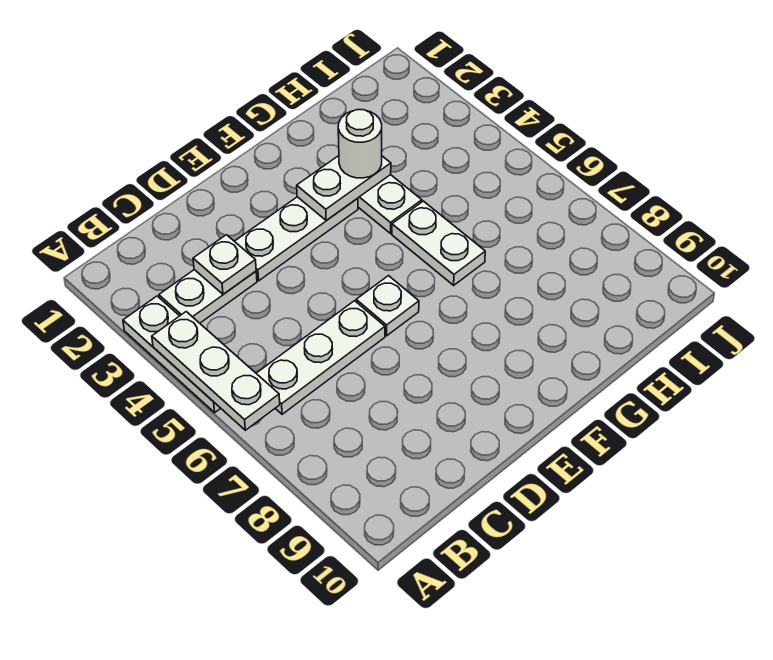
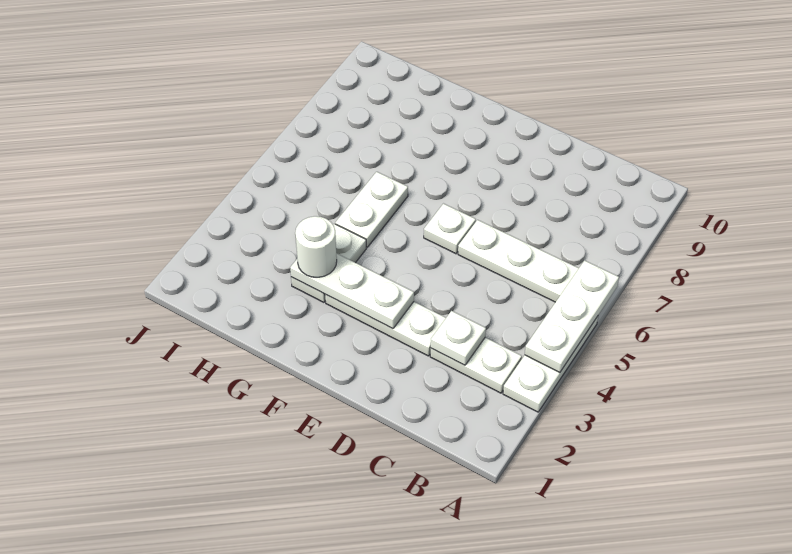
white 1x2 plate [297,156,391,221] -> white 1x3 plate [290,253,414,329]

